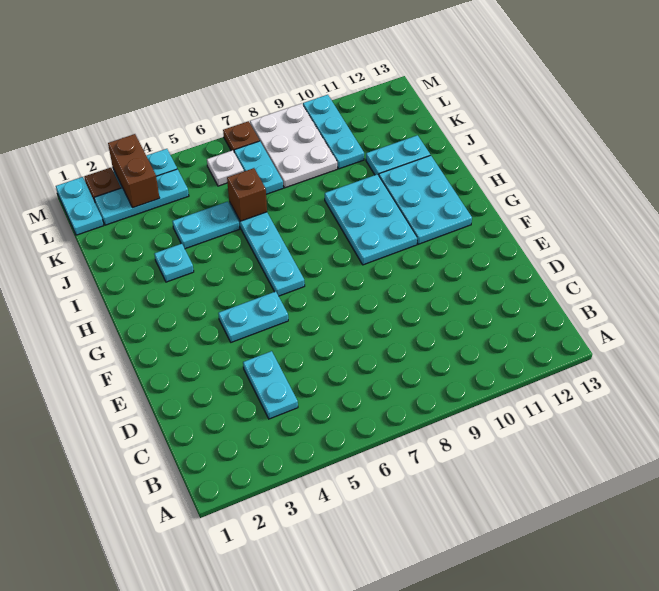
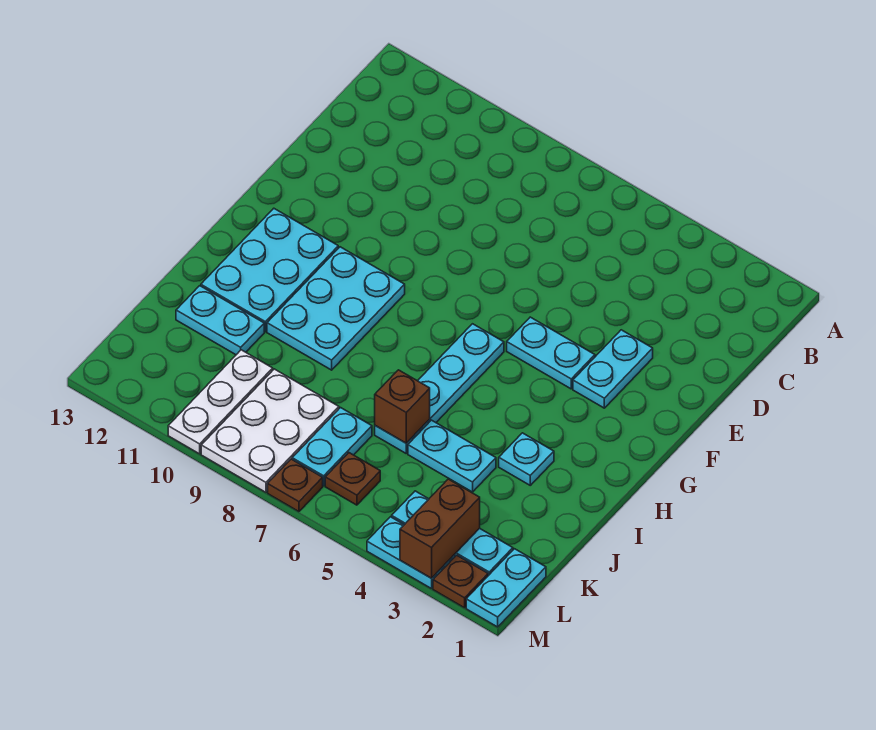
cyan 1x2 plate [243,351,298,419] -> cyan 1x2 plate moved to [573,330,653,408]
cyan 1x3 plate [303,95,364,169] -> white 1x3 plate [168,350,273,454]
white 1x1 plate [207,150,244,186] -> brown 1x1 plate [325,453,380,505]

